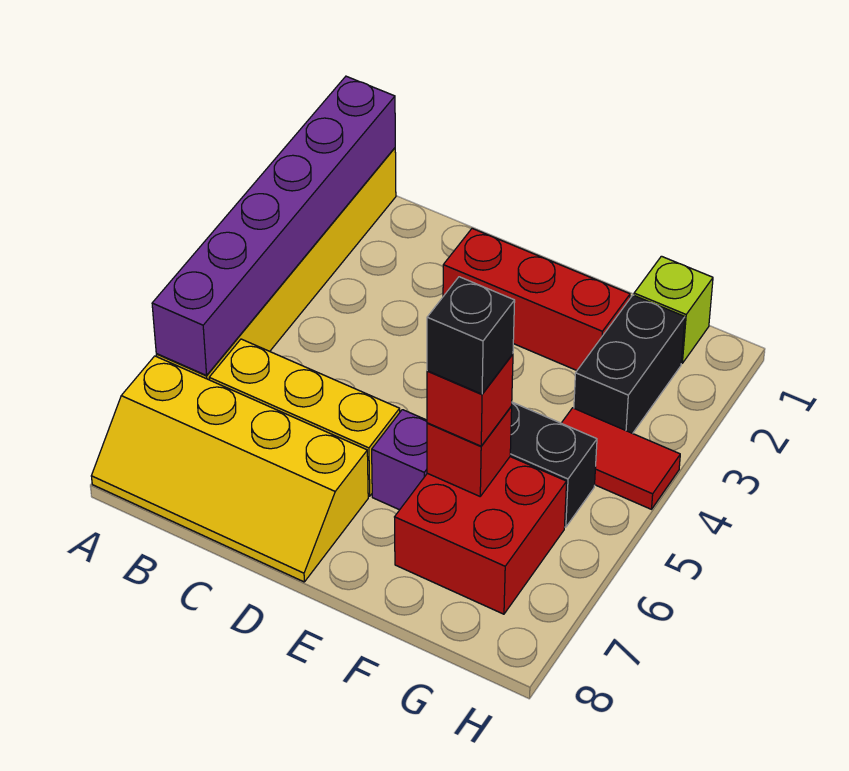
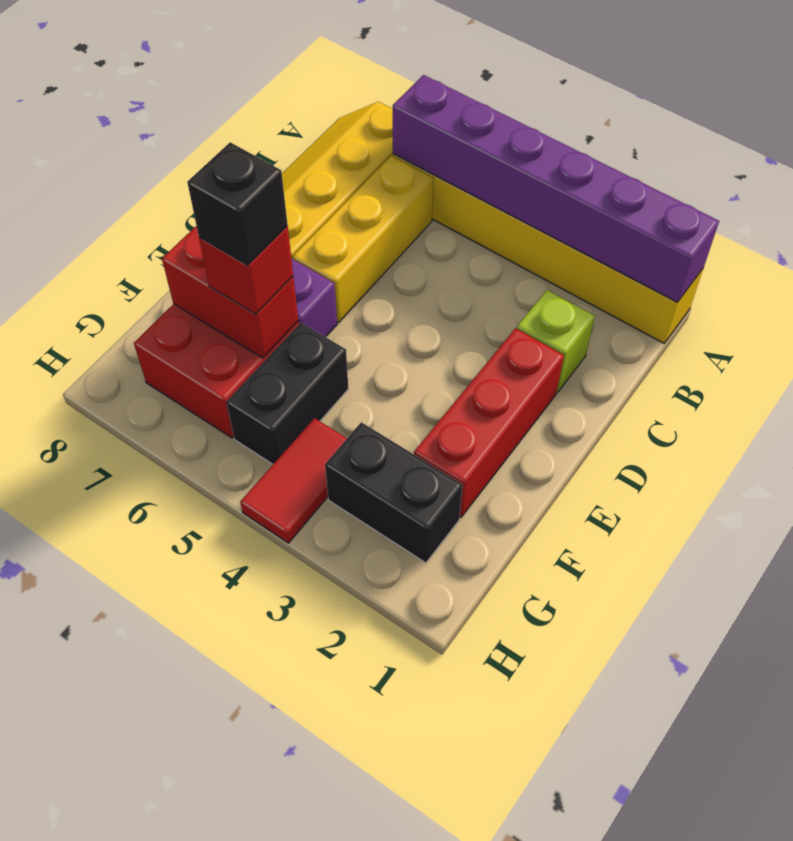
red 1x1 brick [427,406,512,496] -> red 1x2 brick [162,226,298,358]
lime 1x1 brick [634,256,713,363] -> lime 1x1 brick moved to [517,290,595,393]

